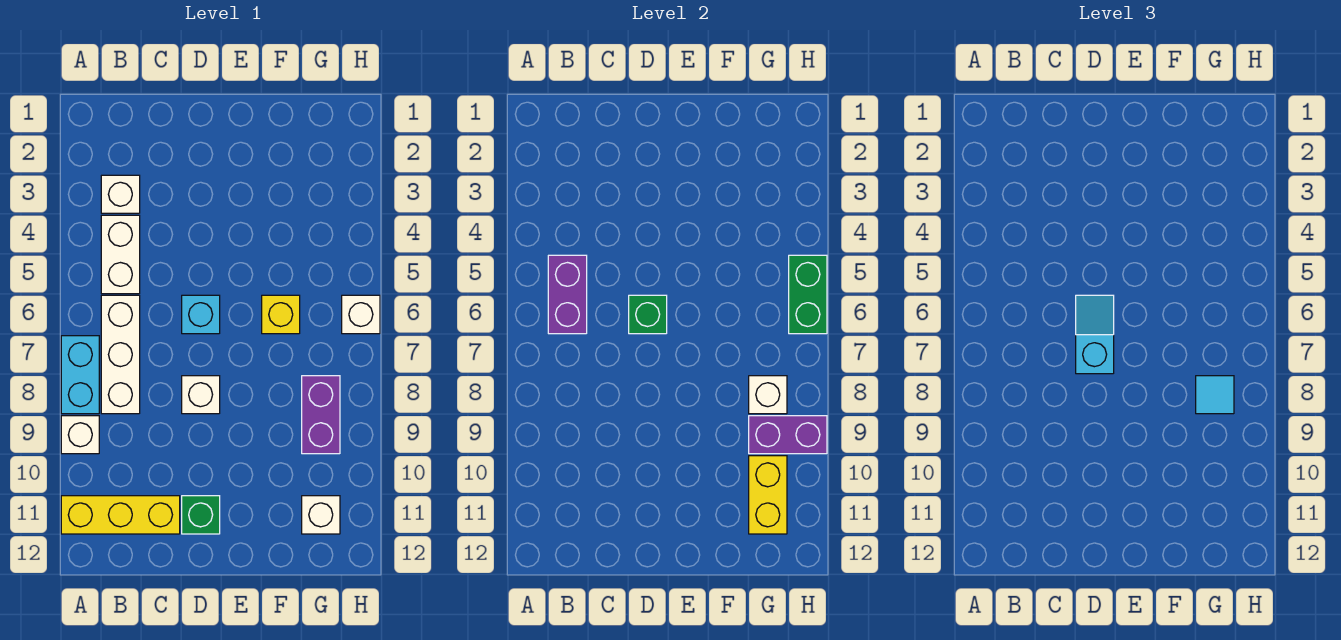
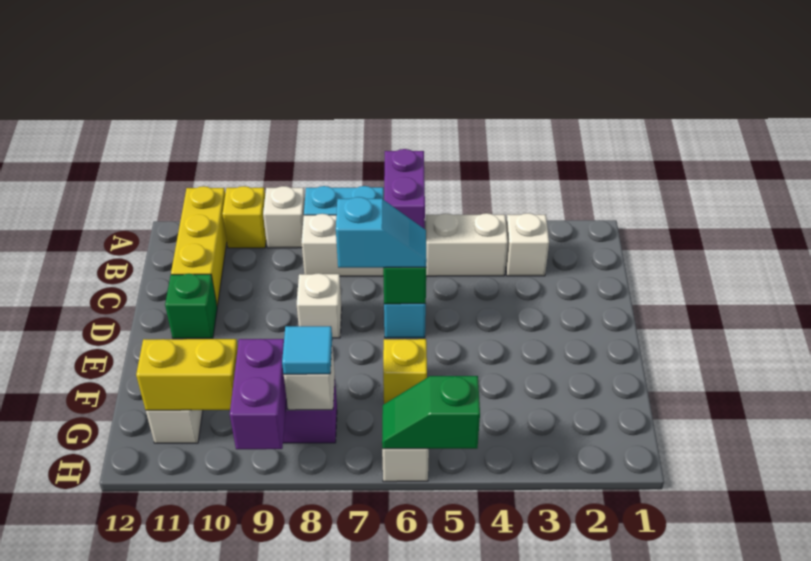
none -> yellow 1x1 brick [222,186,266,248]
purple 1x2 brick [548,255,587,334] -> purple 1x2 brick turned to [384,149,425,229]
green 1x2 brick [789,255,827,334] -> green 1x2 slope [382,376,480,449]

